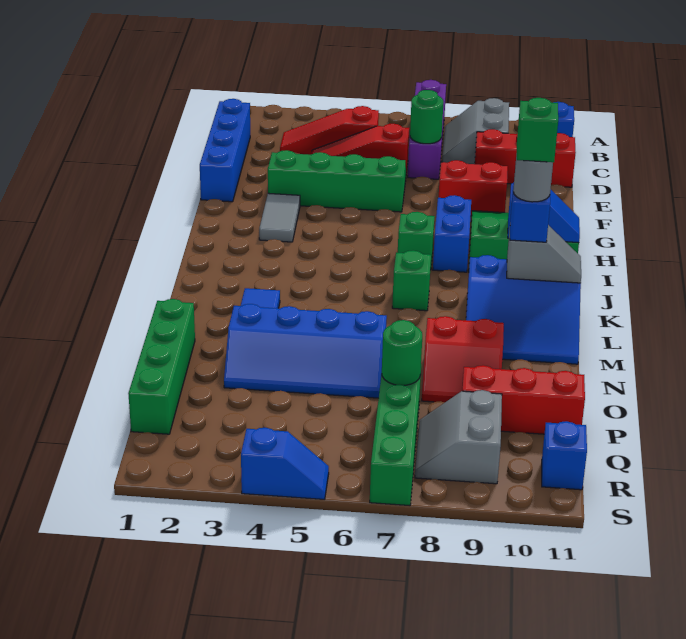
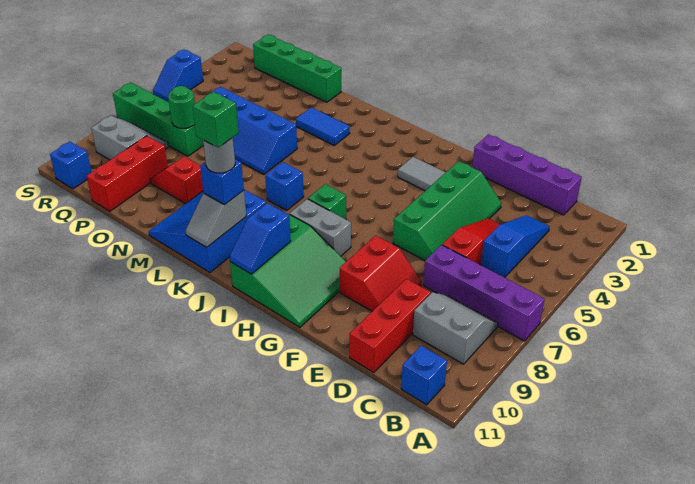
blue 1x4 brick [200,99,250,202] -> purple 1x4 brick [472,134,582,215]
red 1x3 slope [280,106,379,155] -> blue 1x3 slope [481,215,550,278]
green 1x1 round brick [410,90,443,144] -> none
blue 1x2 brick [433,195,471,272] -> grey 1x2 brick [290,199,351,256]
green 1x1 brick [392,250,431,311] -> blue 1x1 brick [265,162,304,210]
blue 2x4 slope [224,304,387,398] -> blue 2x4 slope turned to [210,87,297,174]
red 2x2 slope [422,316,504,402] -> red 1x2 slope [150,157,203,204]

